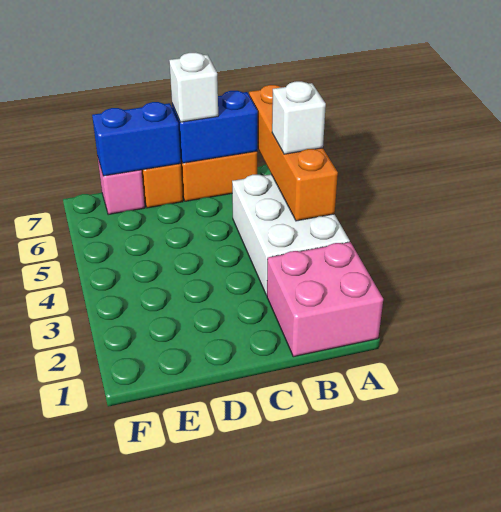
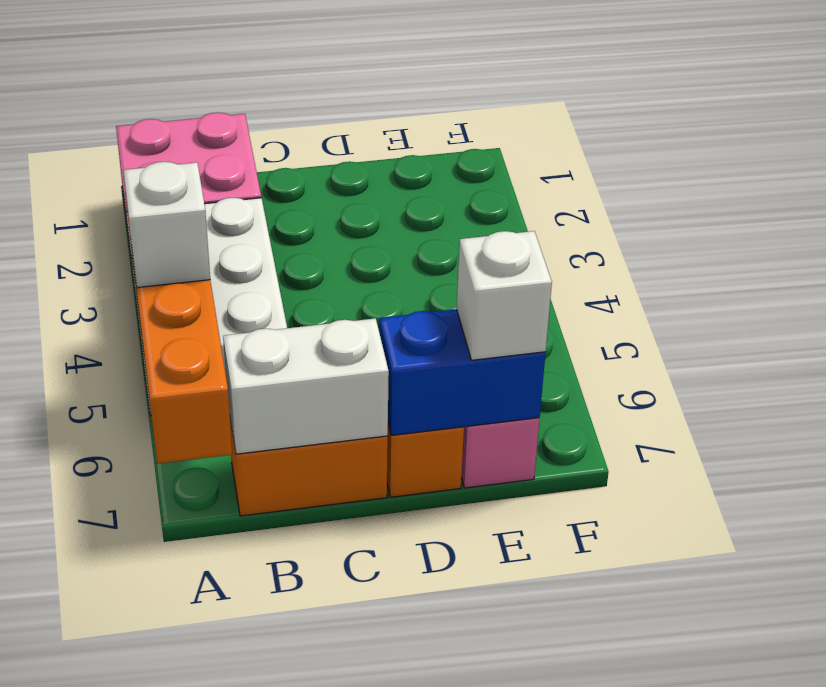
blue 1x2 brick [172,91,258,163] -> white 1x2 brick [223,318,389,454]
white 1x1 brick [169,52,218,122] -> white 1x1 brick moved to [457,231,552,360]

